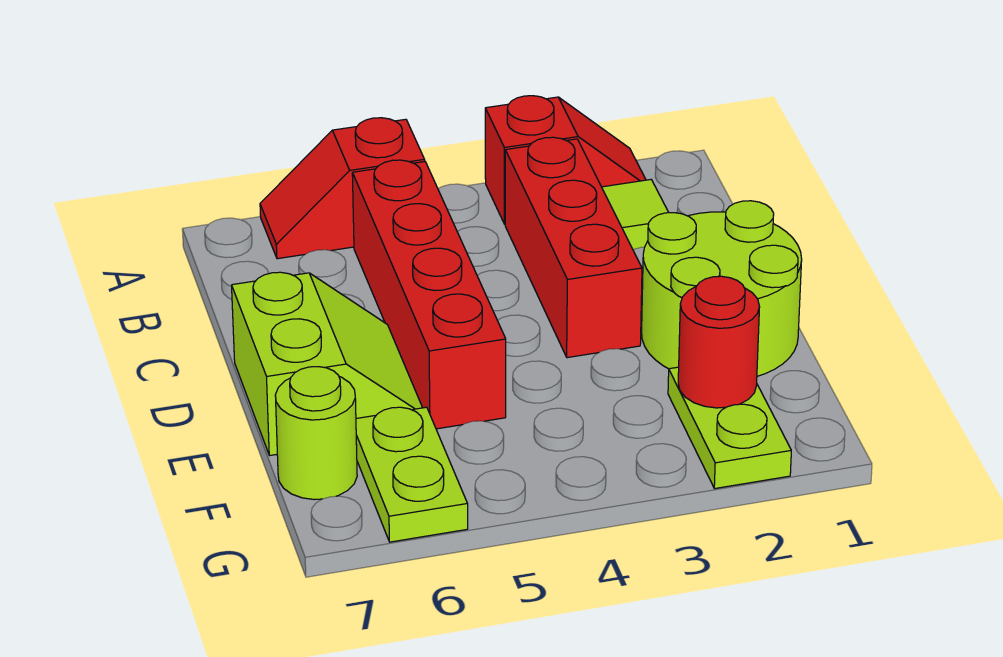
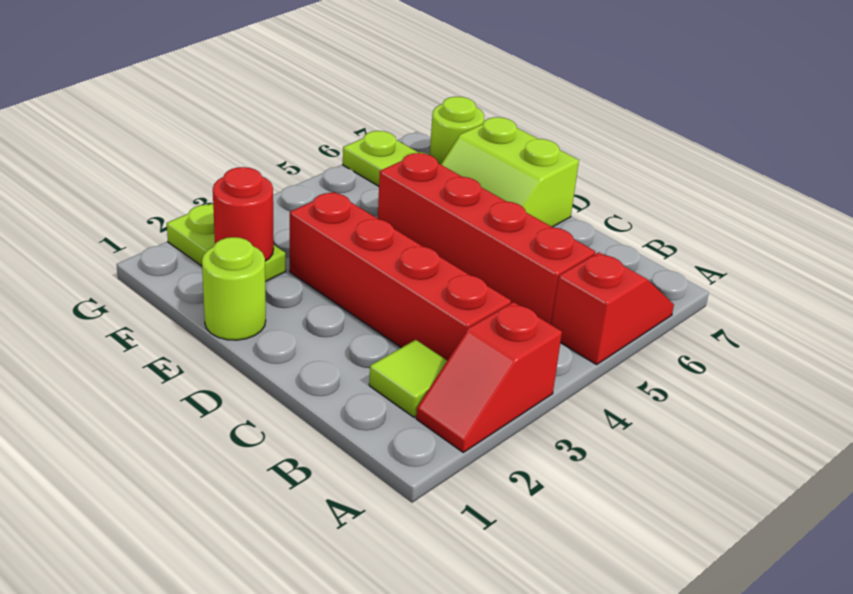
red 1x3 brick [505,137,642,358] -> red 1x4 brick [290,192,511,360]
lime 2x2 round brick [642,201,802,376] -> lime 1x1 round brick [202,237,266,340]

